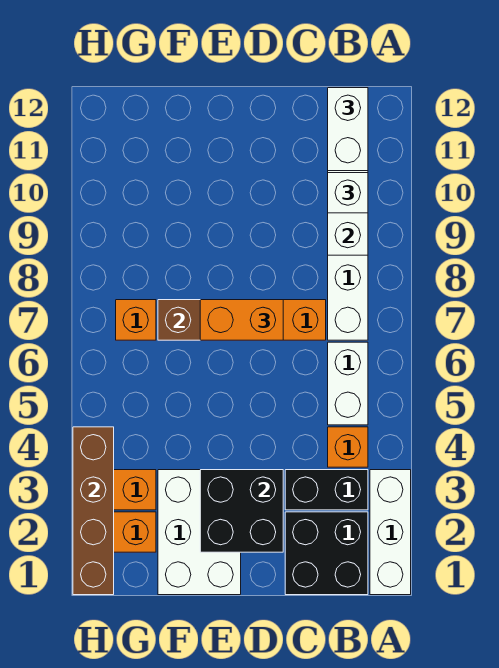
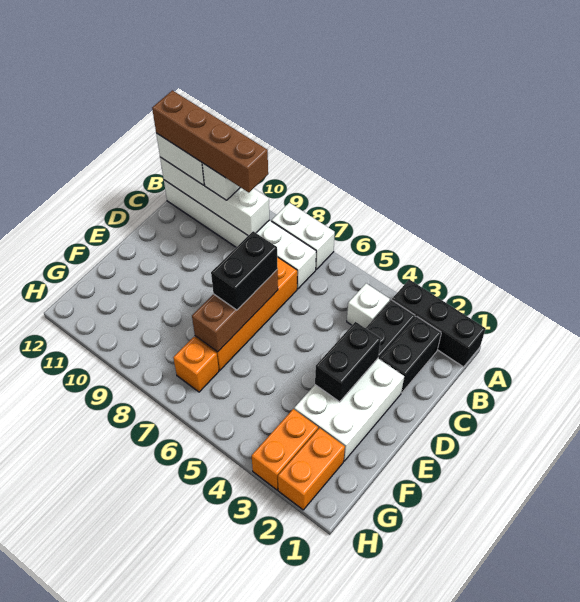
white 1x3 brick [370,470,411,595] -> black 1x3 brick [392,279,486,367]
black 2x2 brick [285,512,368,595] -> black 1x2 brick [380,316,441,393]
orange 1x1 brick [328,427,368,467] -> white 1x1 brick [347,283,390,328]
white 1x2 brick [328,342,368,425] -> white 1x2 brick moved to [272,203,335,269]
black 2x2 brick [200,470,283,552] -> black 1x2 brick [315,322,381,402]
orange 1x2 brick [200,300,283,340] -> black 1x2 brick [211,231,278,310]
white 2x3 brick [158,470,241,595] -> white 2x3 brick turned to [294,359,404,461]
brown 1x4 brick [73,427,114,595] -> brown 1x4 brick moved to [152,90,268,193]

